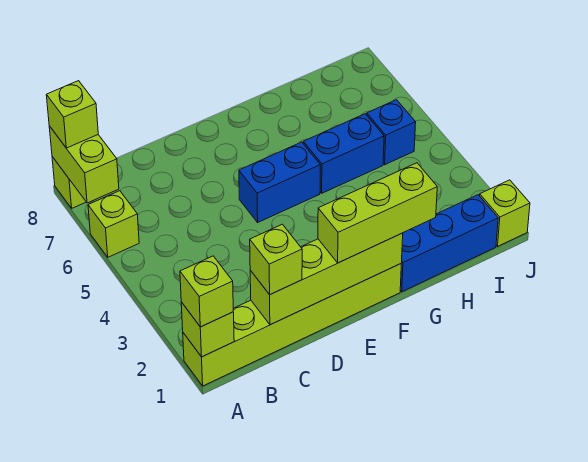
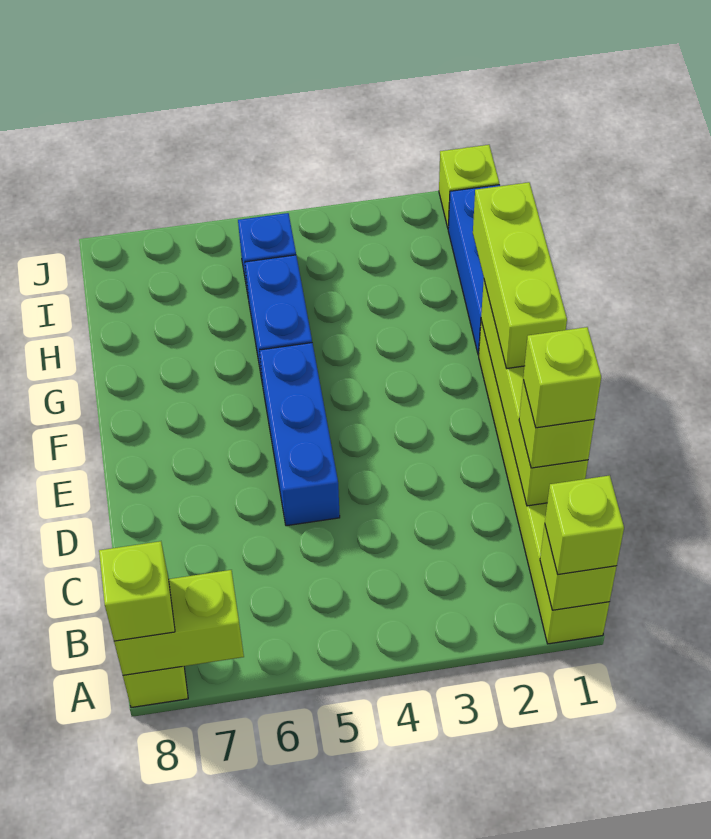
lime 1x1 brick [88,191,139,257] -> lime 1x1 brick moved to [523,327,601,428]
blue 1x2 brick [239,142,320,222] -> blue 1x3 brick [259,343,340,526]

